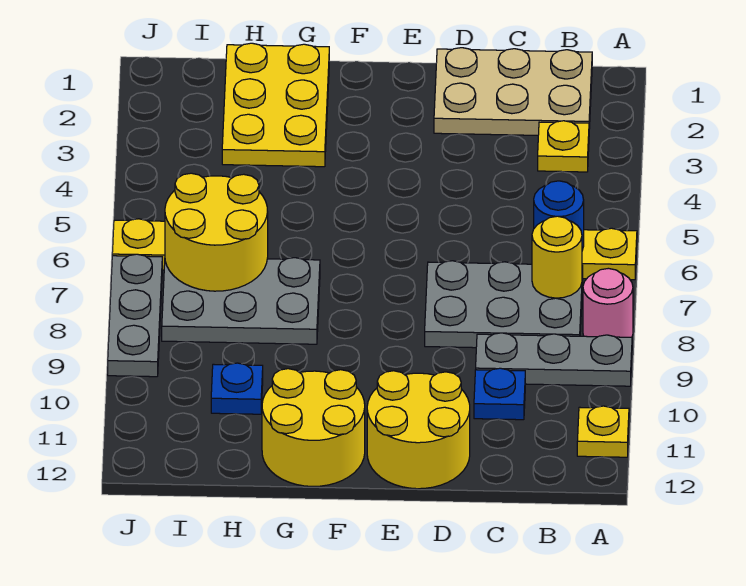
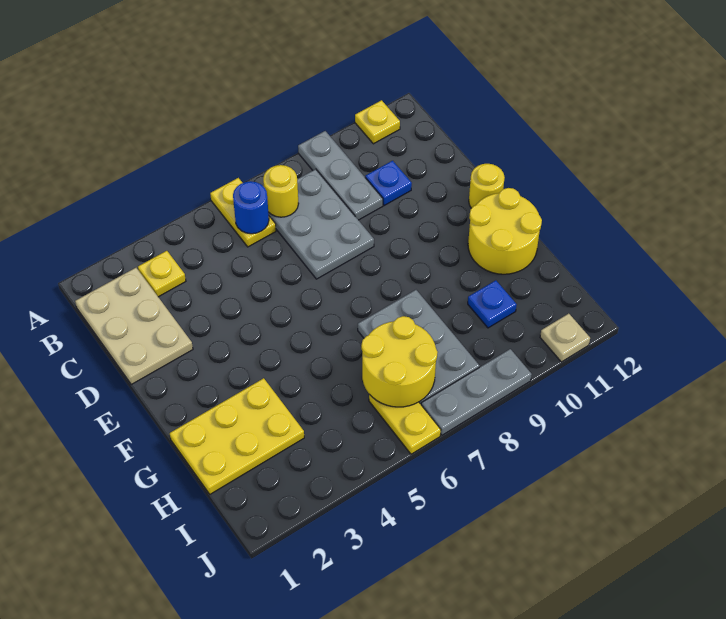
pink 1x1 round brick [583,268,633,337] -> none
yellow 2x2 round brick [367,371,470,489] -> yellow 1x1 round brick [469,164,505,208]
none -> tan 1x1 plate [540,314,590,362]

